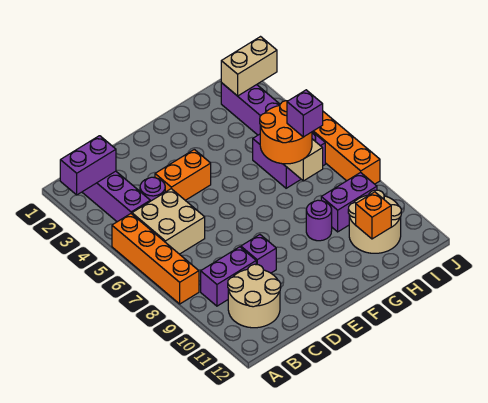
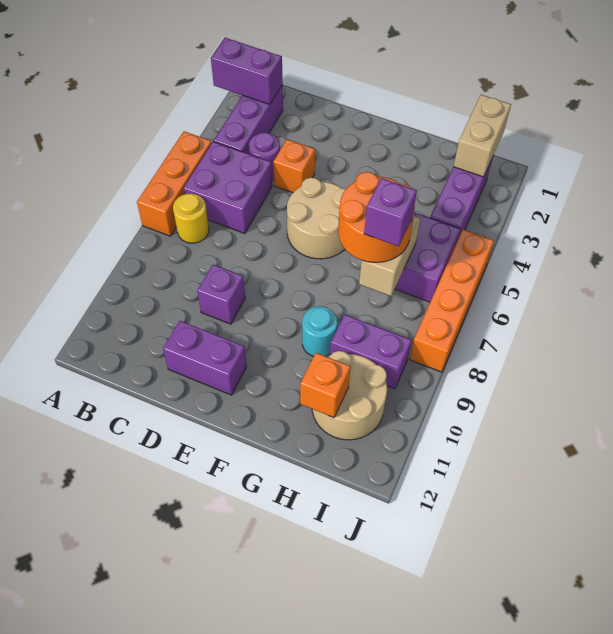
orange 1x4 brick [112,214,199,304] -> orange 1x3 brick [137,131,212,236]
tan 2x2 brick [132,189,205,254] -> purple 2x2 brick [183,142,272,234]
none -> yellow 1x1 round brick [173,193,209,243]
purple 1x2 brick [201,247,256,306] -> purple 1x2 brick moved to [163,321,247,395]
tan 2x2 round brick [228,264,281,328] -> tan 2x2 round brick moved to [287,178,346,259]
orange 1x2 brick [155,149,211,200] -> orange 1x1 brick [273,139,315,193]
purple 1x1 round brick [306,200,332,241] -> cyan 1x1 round brick [302,306,337,357]
tan 1x2 brick [221,37,277,96] -> tan 1x2 brick turned to [453,95,511,177]

